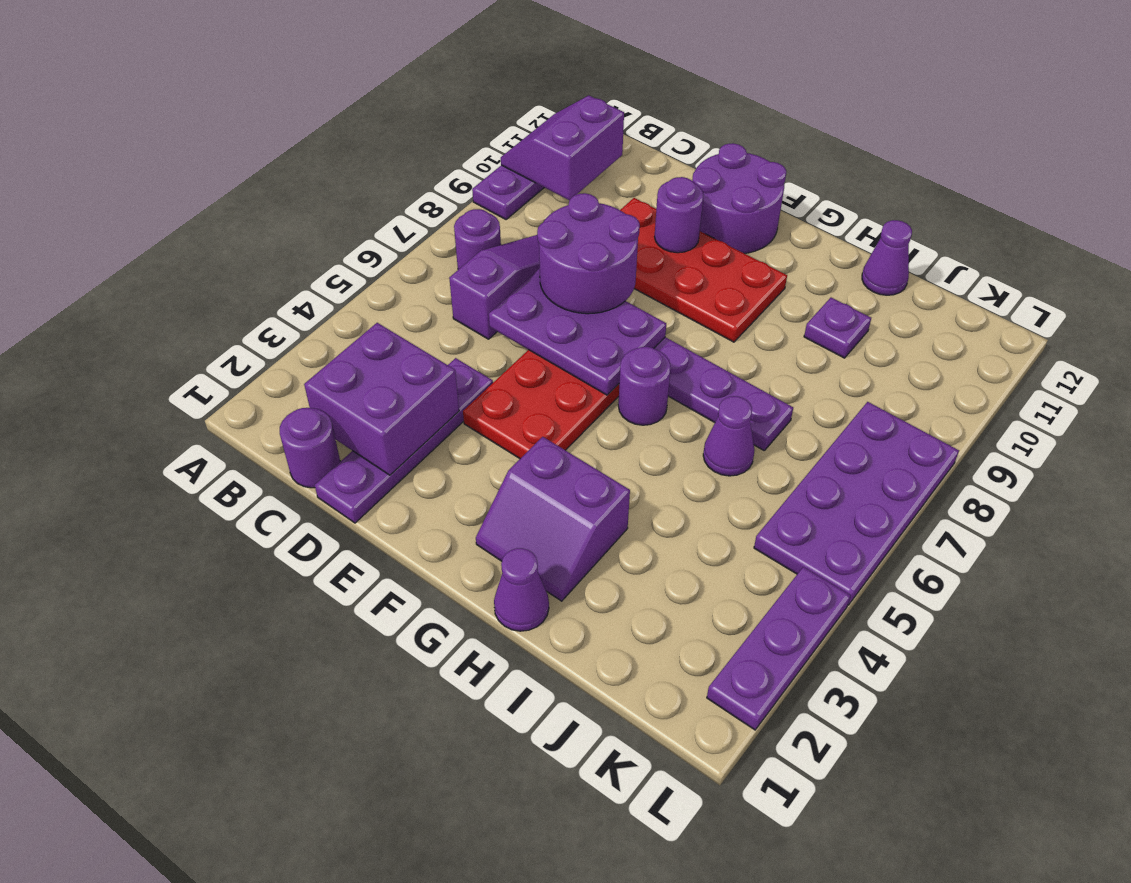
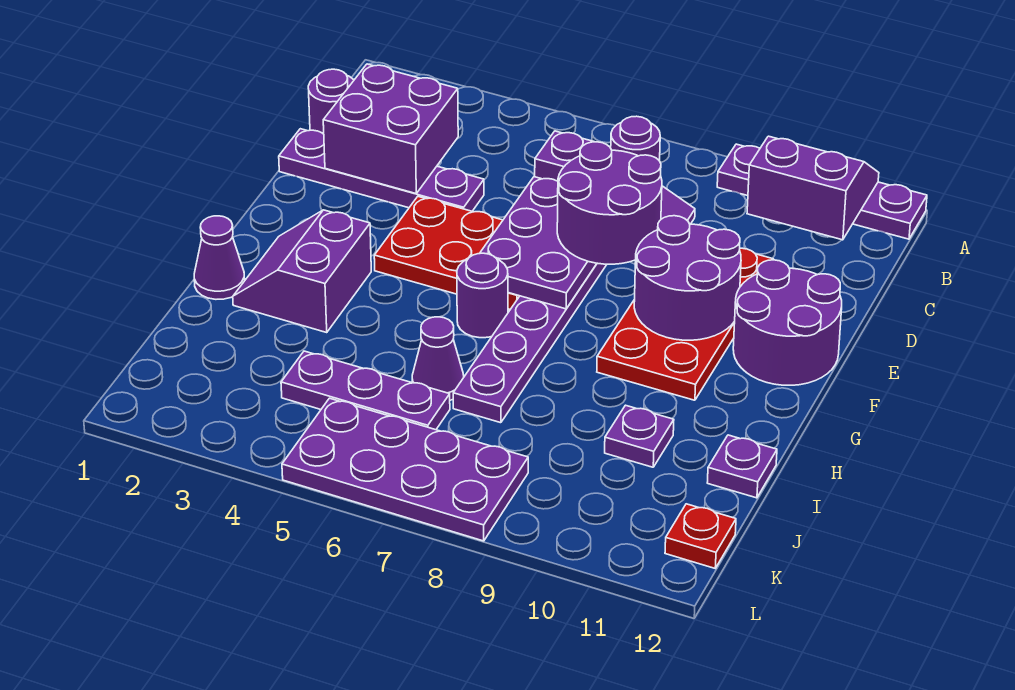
purple 1x1 round brick [654,177,703,253] -> purple 2x2 round brick [634,216,741,340]
purple 1x1 cone [862,220,912,295] -> purple 1x1 plate [707,435,777,498]
none -> red 1x1 plate [665,504,736,568]
purple 1x3 plate [707,567,851,730] -> purple 1x3 plate moved to [281,351,450,430]

